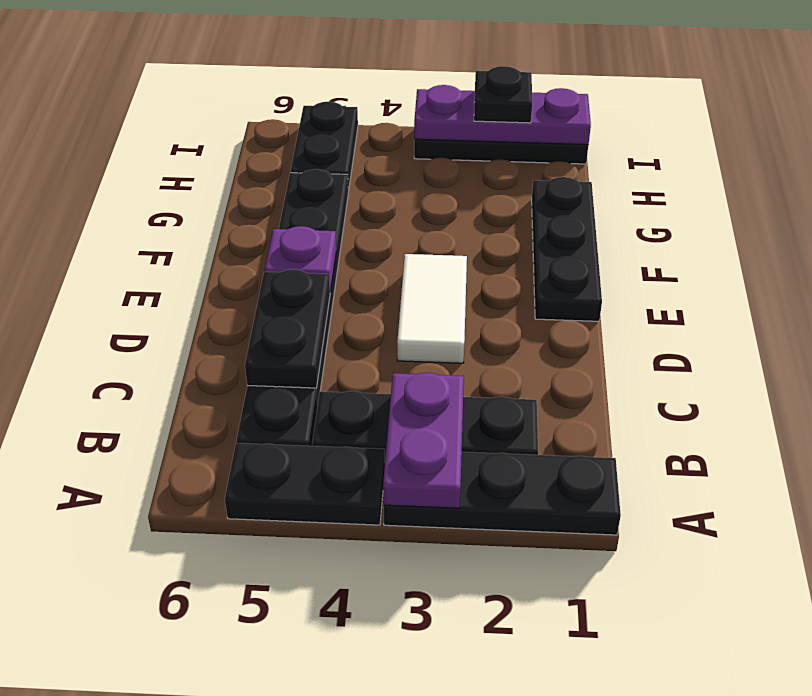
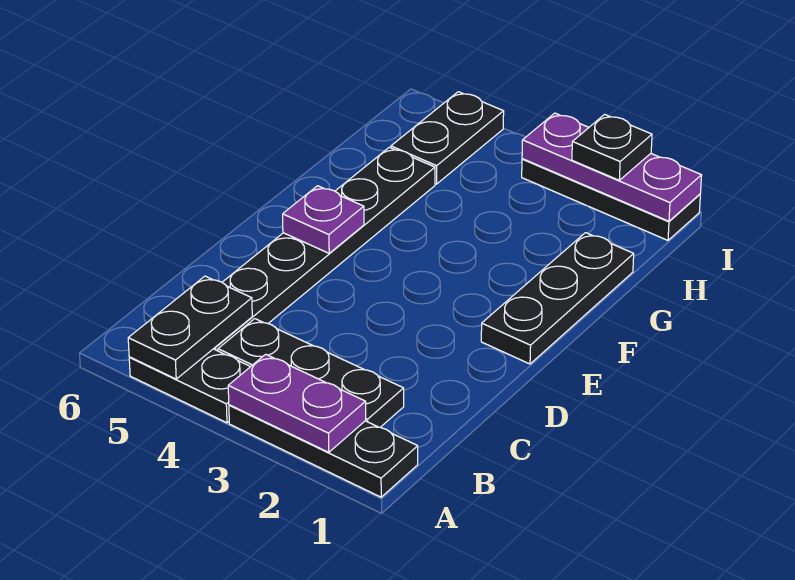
purple 1x2 plate [383,373,464,508] -> purple 1x2 plate turned to [228,354,366,452]
black 1x2 plate [245,269,330,388] -> black 1x2 plate moved to [128,276,252,379]
white 1x2 tile [397,254,467,363] -> none

